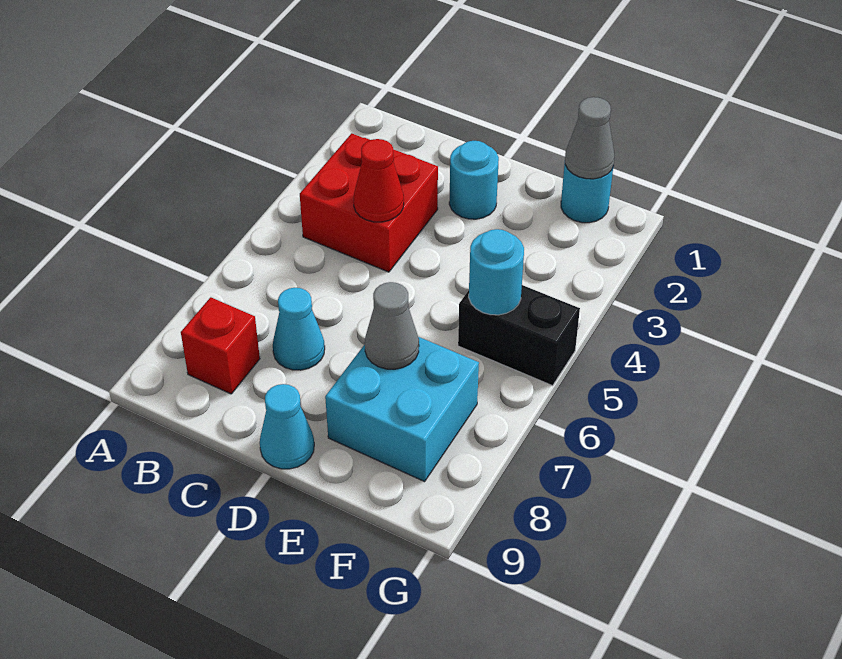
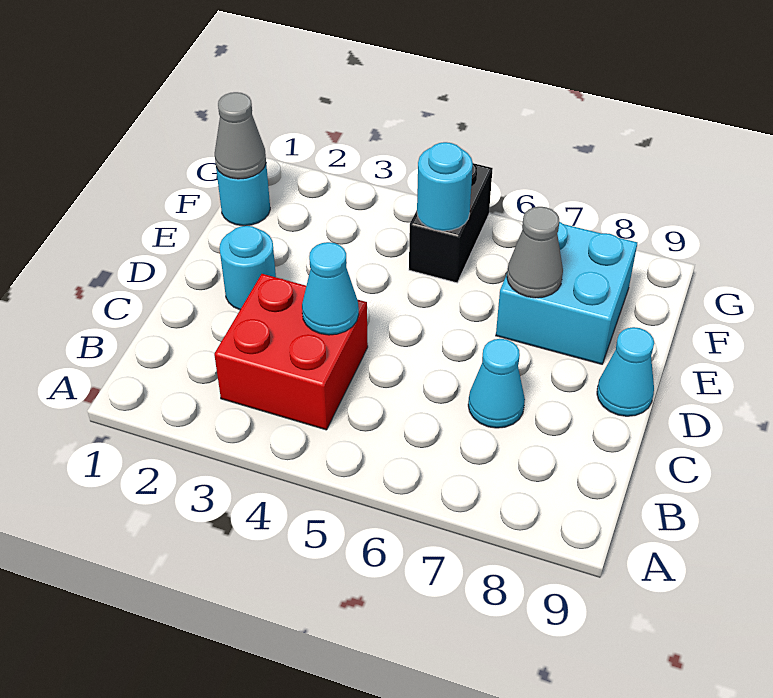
red 1x1 brick [181,297,260,394] -> none
red 1x1 cone [354,139,404,222] -> cyan 1x1 cone [302,242,359,335]

